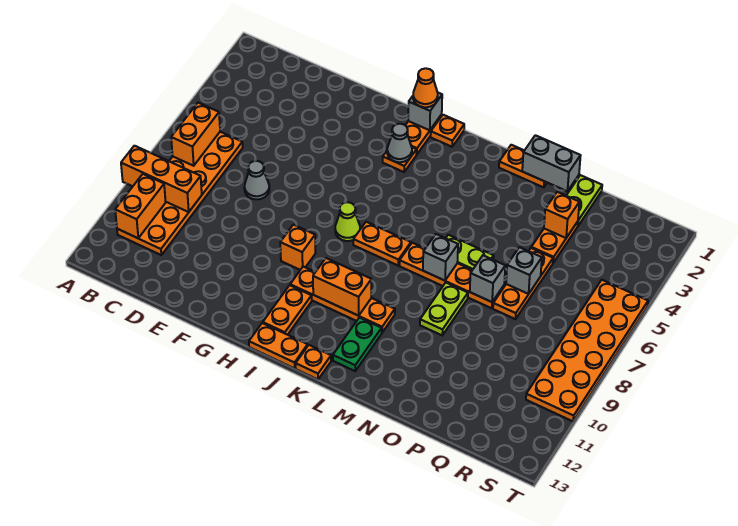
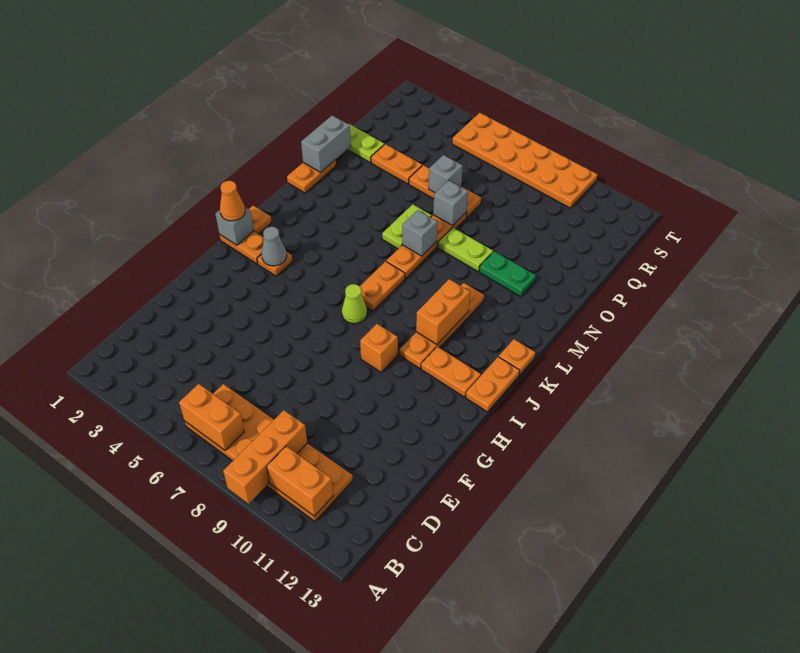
grey 1x1 cone [244,161,269,199] -> none
green 1x2 plate [333,318,382,371] -> green 1x2 plate moved to [479,251,536,297]
orange 1x1 brick [544,192,579,238] -> none

